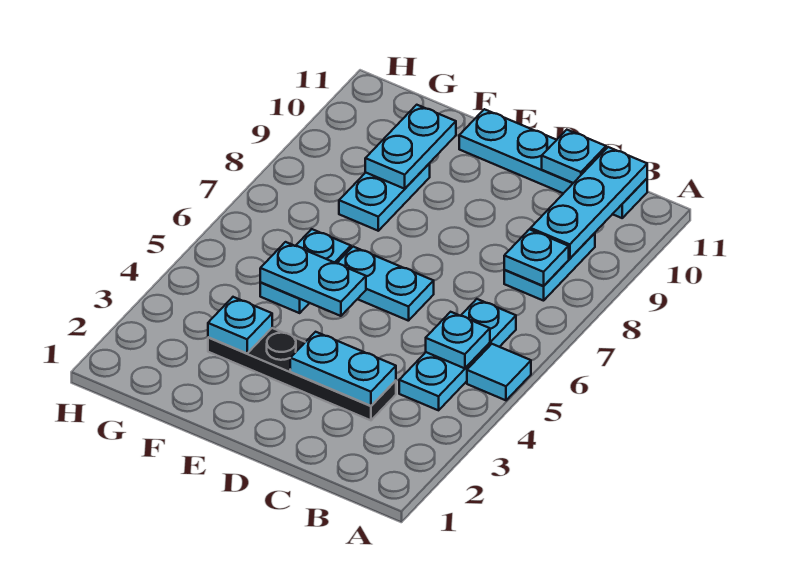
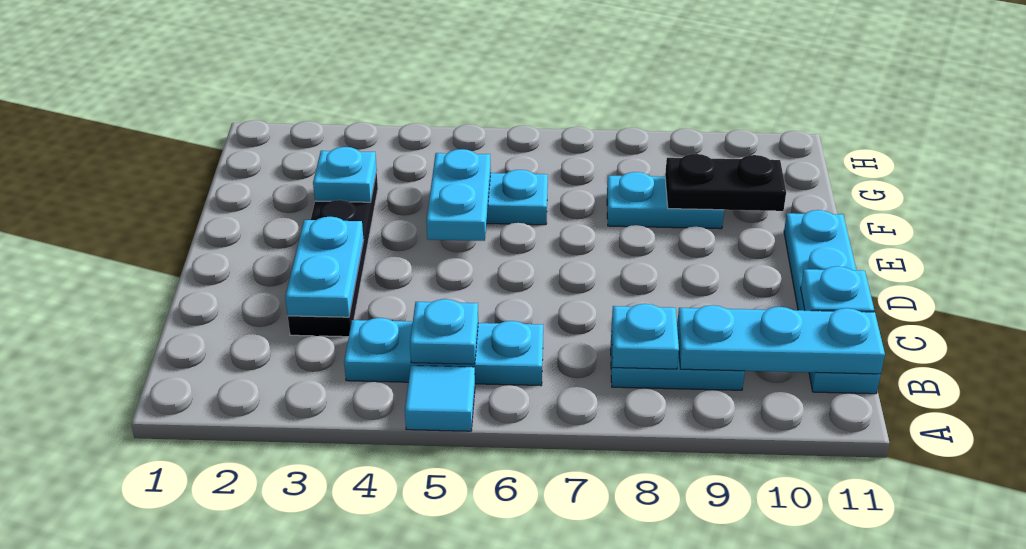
cyan 1x2 plate [337,247,434,321] -> none
cyan 1x2 plate [365,105,456,189] -> black 1x2 plate [665,154,786,211]

